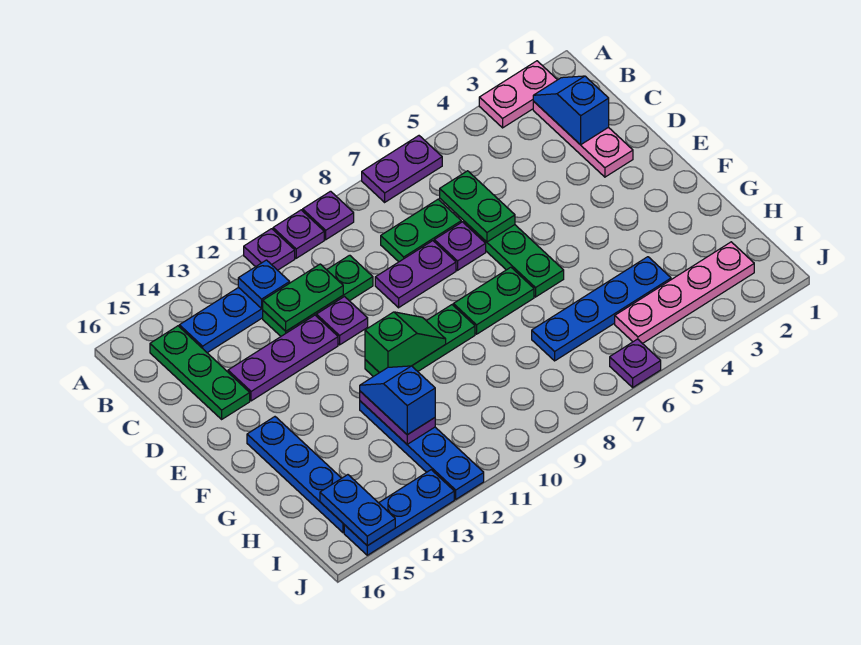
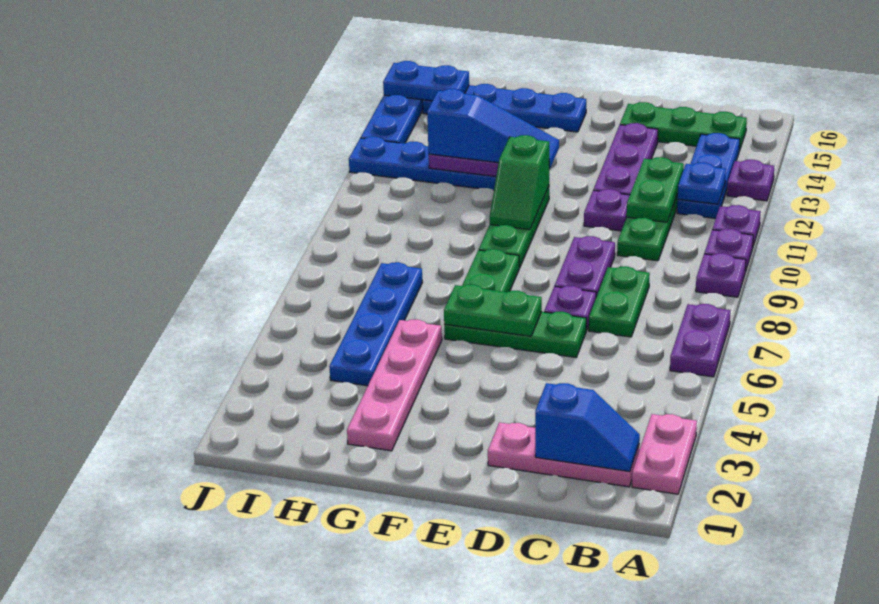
green 1x2 plate [440,171,515,242] -> green 1x2 plate moved to [444,285,542,336]
blue 1x2 slope [360,366,435,435] -> blue 1x3 slope [427,89,559,169]
pink 1x4 plate [615,242,754,344] -> pink 1x4 plate moved to [347,320,442,451]
purple 1x1 plate [610,339,661,387] -> purple 1x1 plate moved to [727,160,774,201]

